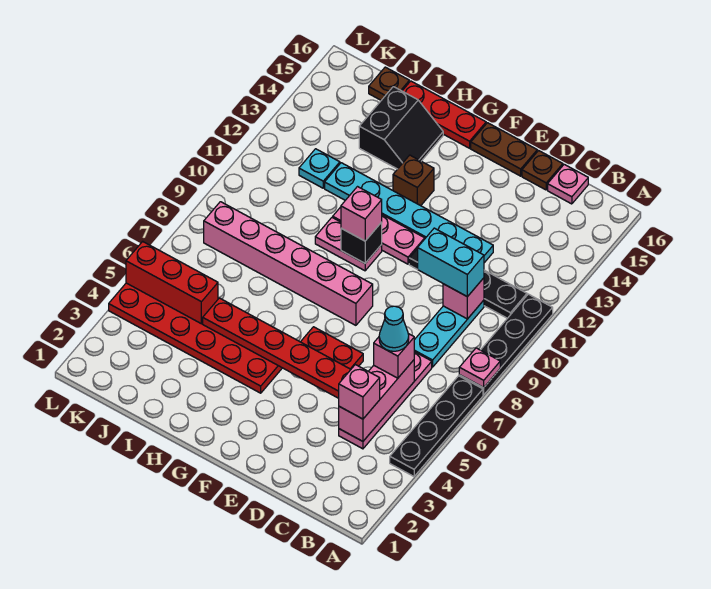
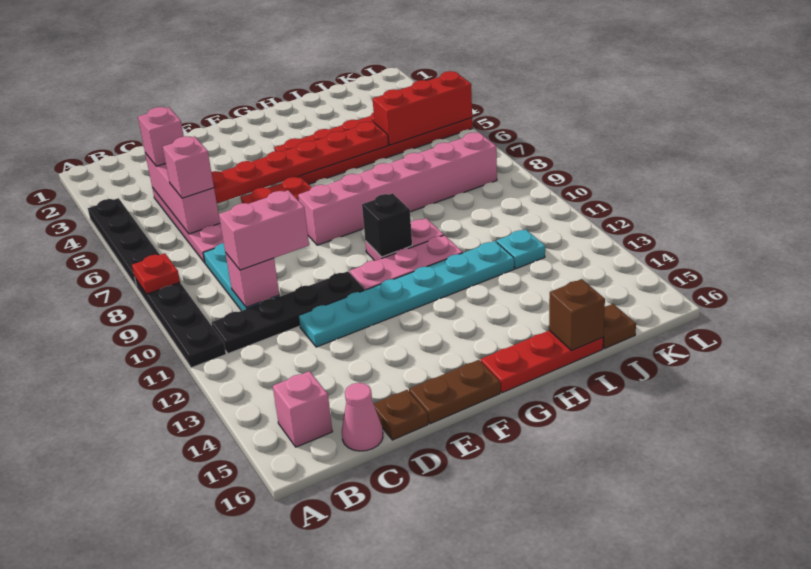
pink 1x1 plate [459,348,500,388] -> red 1x1 plate [132,253,180,294]
cyan 1x1 cone [379,306,409,351] -> none
cyan 1x2 brick [418,228,484,297] -> pink 1x2 brick [219,190,309,270]
pink 1x1 plate [548,164,588,204] -> pink 1x1 cone [342,383,383,451]
pink 1x1 brick [341,187,382,241] -> pink 1x1 brick moved to [273,371,332,447]
brown 1x1 brick [393,155,434,206] -> brown 1x1 brick moved to [549,279,605,350]
black 2x2 slope [359,87,443,169] -> none

